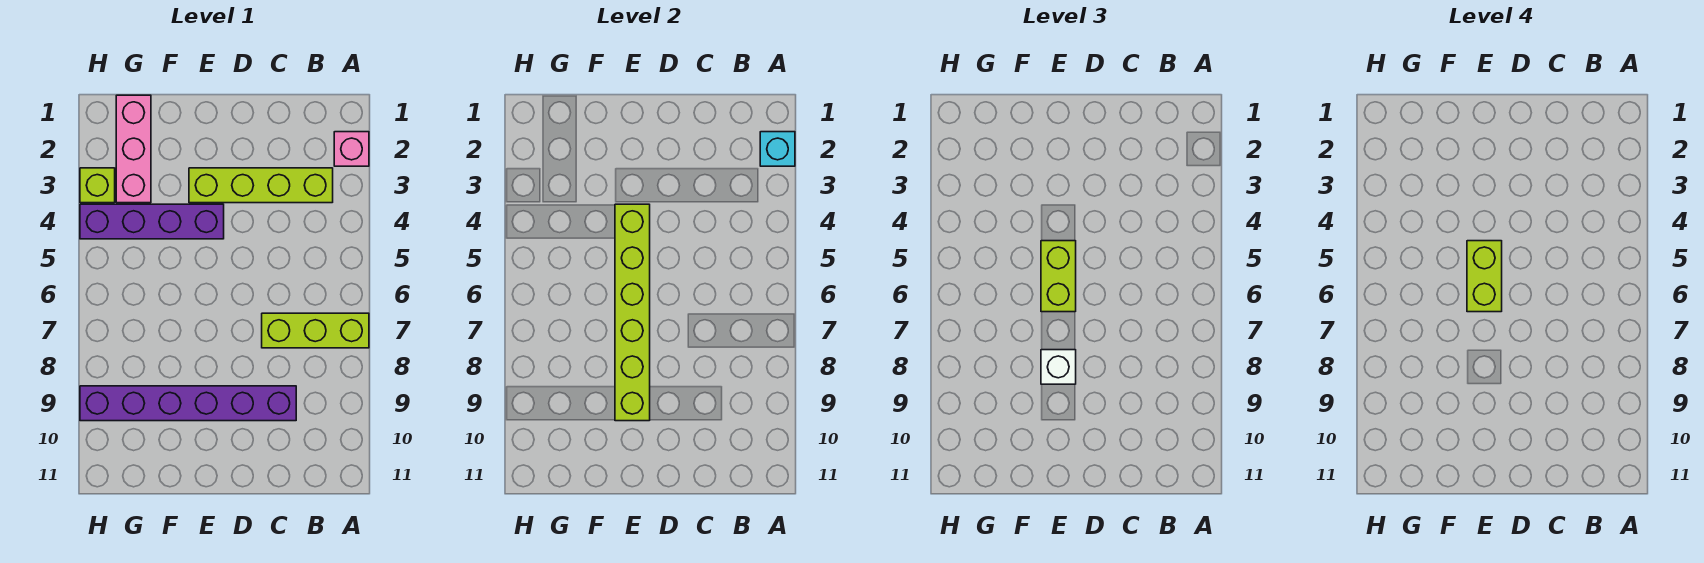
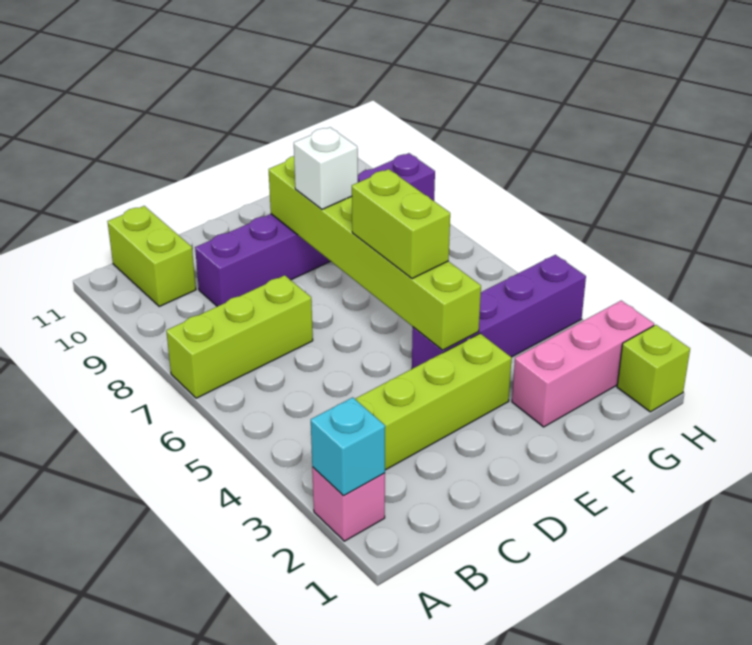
lime 1x2 brick [1467,241,1502,312] -> lime 1x2 brick moved to [107,206,196,306]
pink 1x3 brick [116,95,151,203] -> pink 1x3 brick turned to [512,301,654,427]
lime 1x1 brick [80,168,115,203] -> lime 1x1 brick moved to [617,325,690,412]

